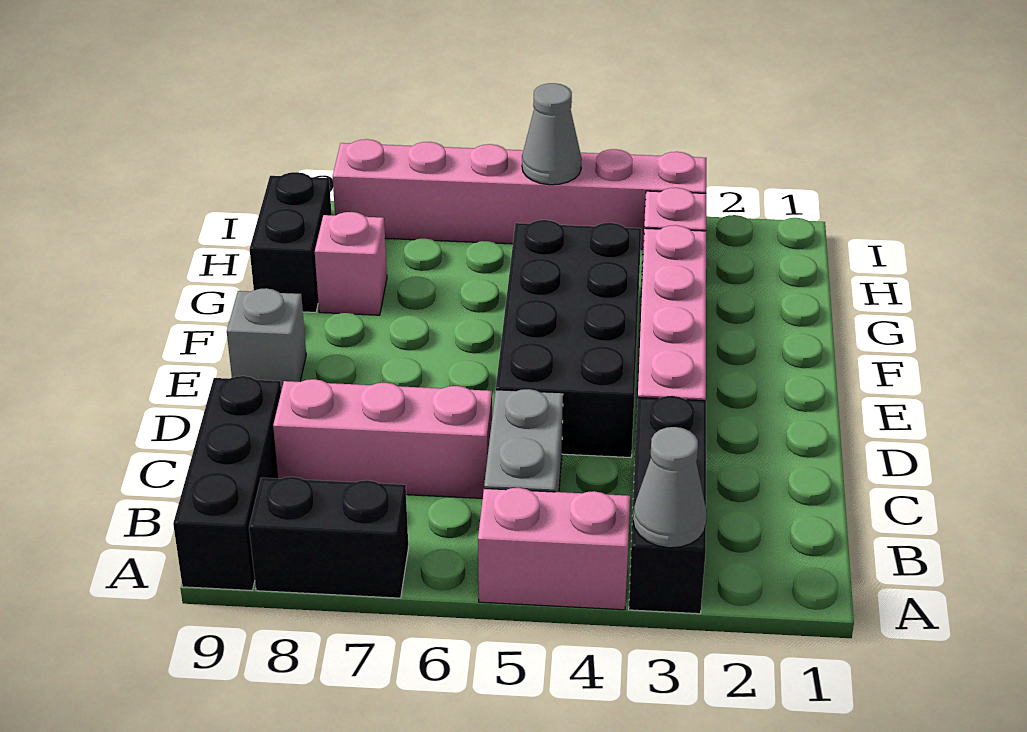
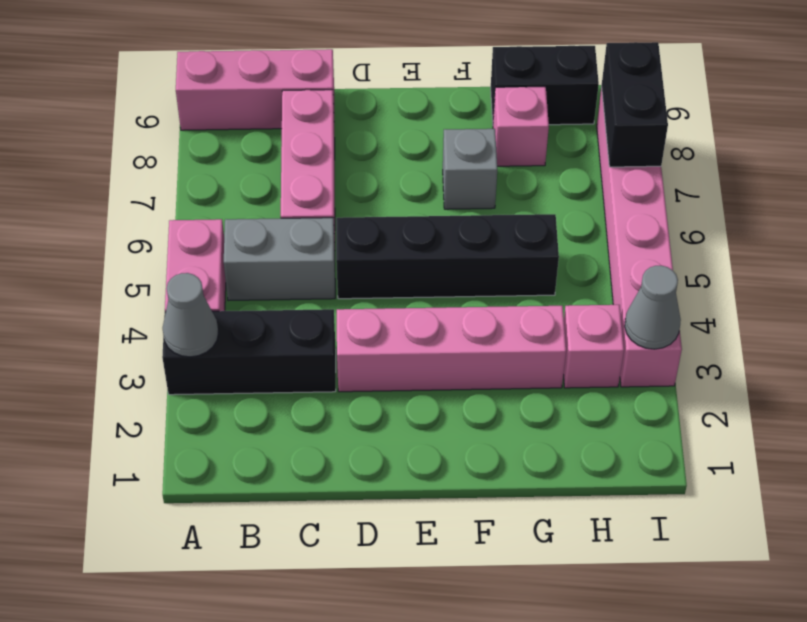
black 1x2 brick [249,477,408,598] -> black 1x2 brick moved to [602,42,668,167]
black 1x3 brick [173,376,281,590] -> pink 1x3 brick [176,49,334,130]
black 2x4 brick [496,220,641,458] -> black 1x4 brick [336,214,559,299]
grey 1x1 brick [227,288,306,390] -> grey 1x1 brick moved to [443,129,497,209]
grey 1x1 cone [522,83,582,185] -> grey 1x1 cone moved to [625,266,681,349]

